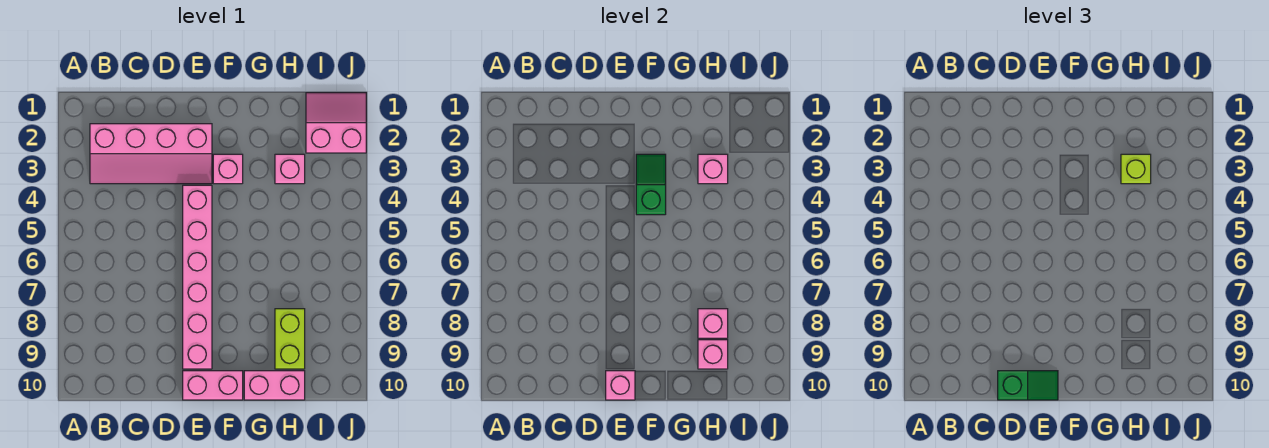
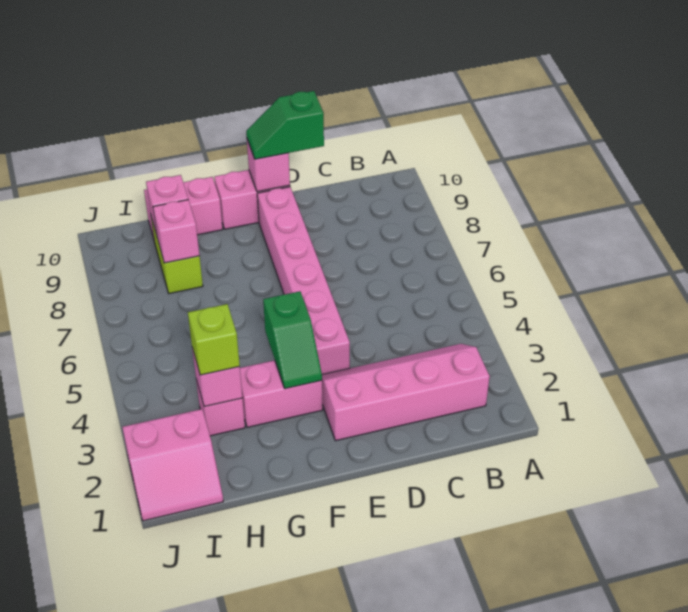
pink 1x1 brick [213,154,243,184] -> pink 1x2 brick [240,360,323,427]

